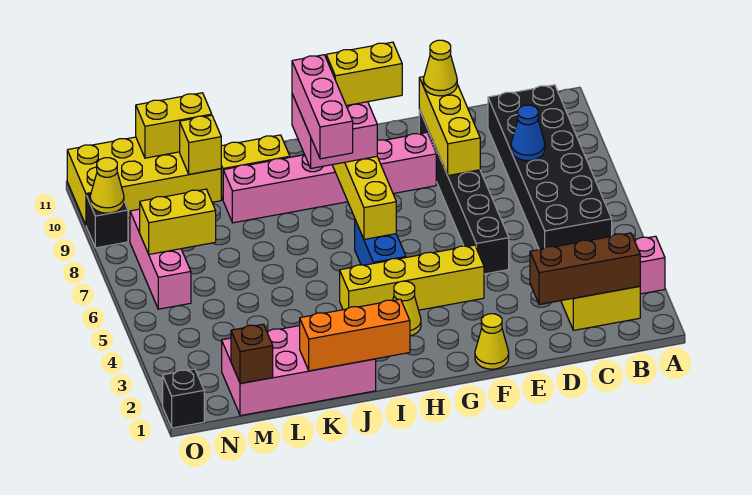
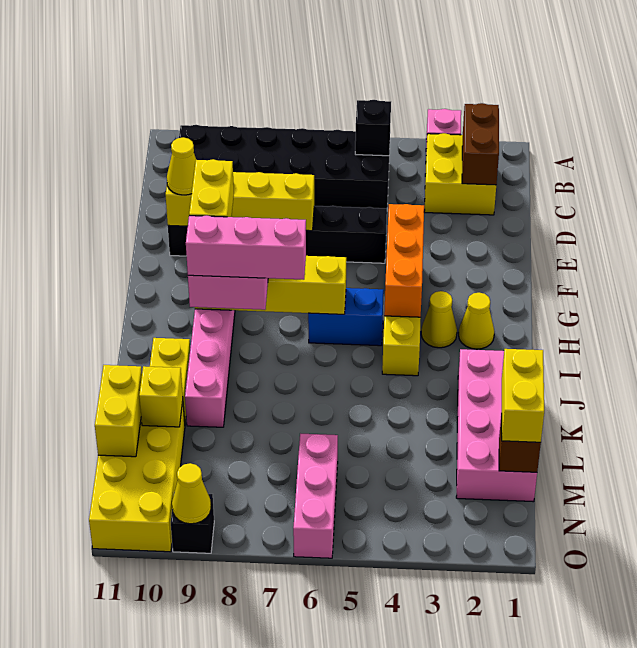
brown 1x3 brick [530,233,640,305] -> brown 1x2 brick [462,103,499,185]
blue 1x1 cone [511,105,545,161] -> none
yellow 1x3 brick [419,77,480,176] -> yellow 1x4 brick [166,172,314,231]
yellow 1x1 cone [475,314,509,369] -> yellow 1x1 cone moved to [459,293,494,349]
orange 1x3 brick [300,299,410,371] -> orange 1x3 brick moved to [384,204,424,317]
yellow 1x2 brick [140,189,216,254] -> yellow 1x2 brick moved to [502,349,544,443]
pink 1x3 brick [130,209,191,309] -> pink 1x3 brick turned to [293,434,338,558]
black 1x1 brick [163,369,204,428] -> black 1x1 brick moved to [355,100,391,156]

